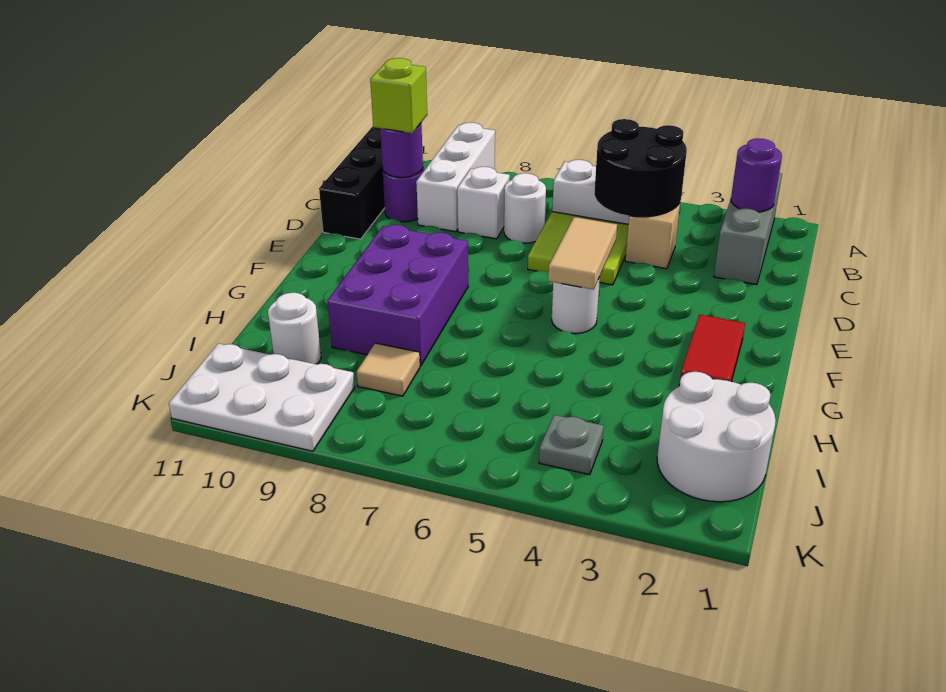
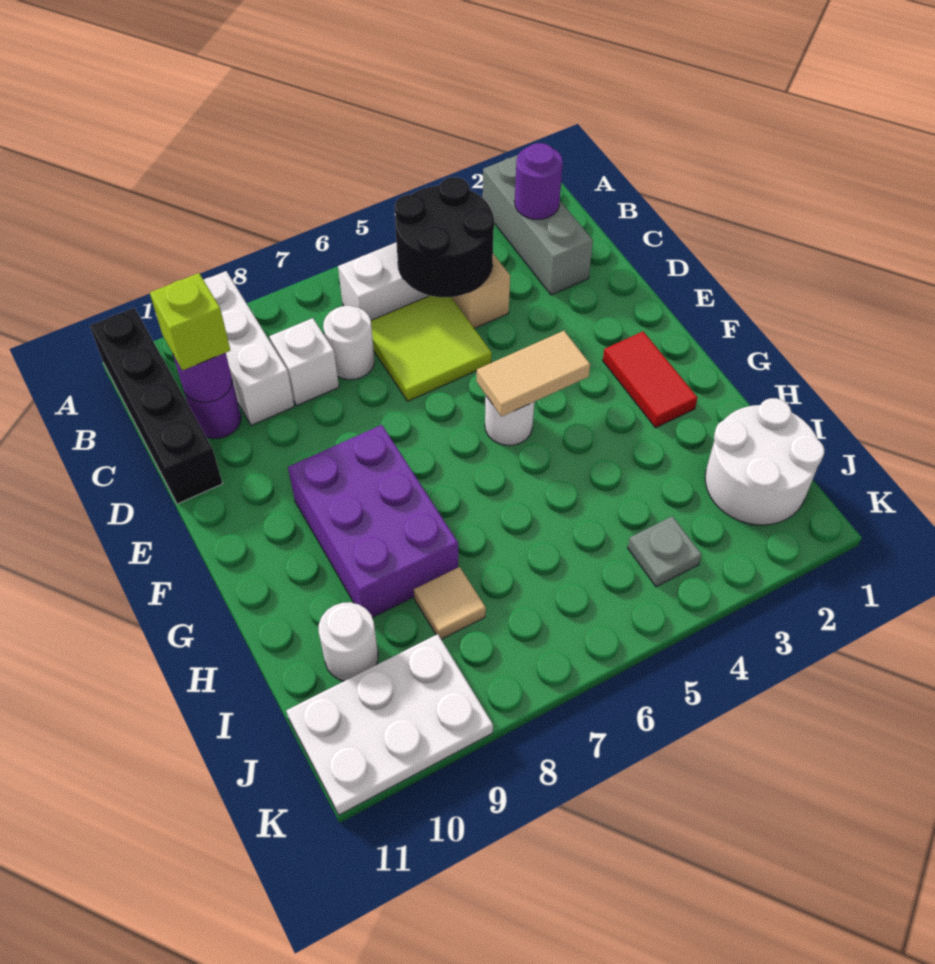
tan 1x2 tile [548,217,617,289] -> tan 1x2 tile turned to [477,331,590,417]

